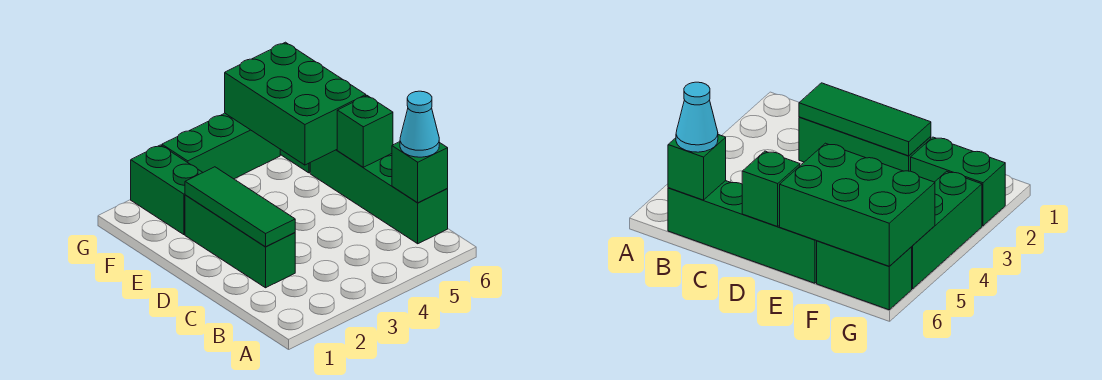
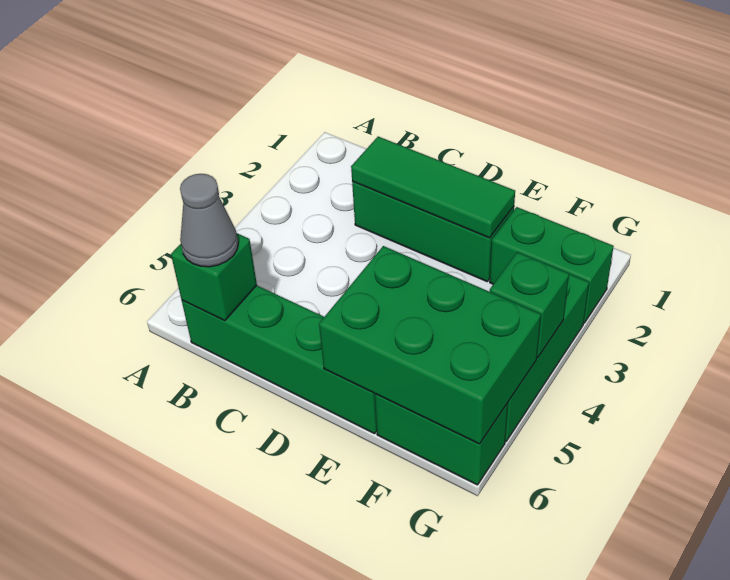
cyan 1x1 cone [400,91,439,157] -> grey 1x1 cone [180,174,238,267]
green 1x1 brick [337,96,393,167] -> green 1x1 brick moved to [490,252,569,358]

